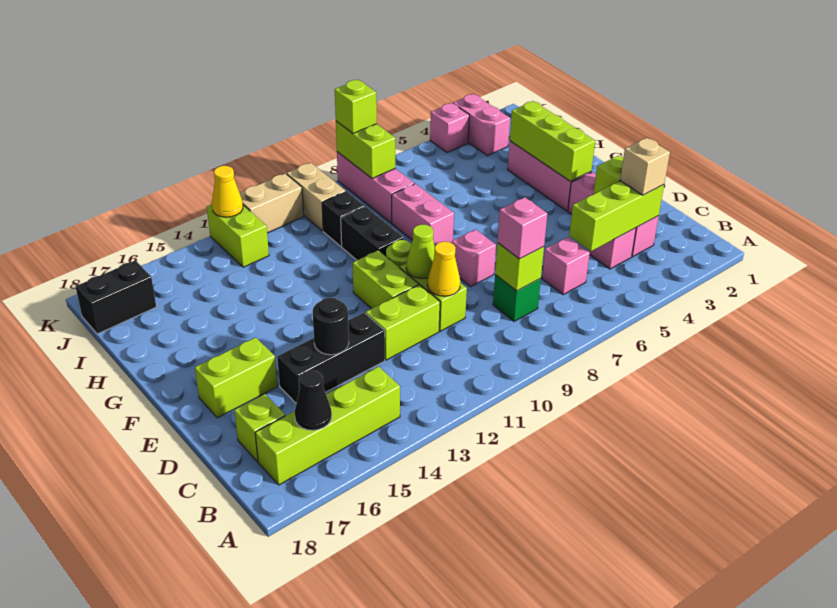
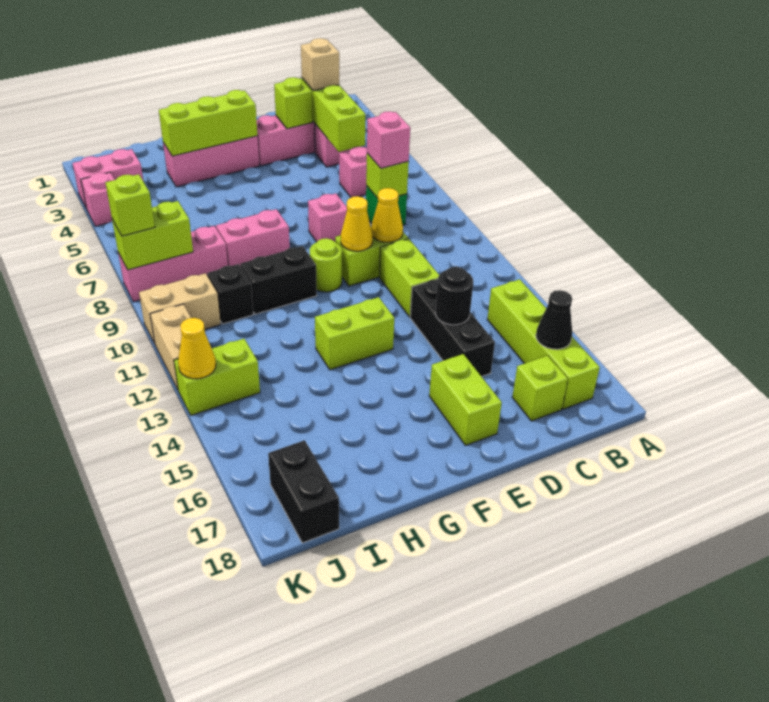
lime 1x1 cone [406,224,435,278] -> yellow 1x1 cone [341,196,373,251]
lime 1x2 brick [353,251,418,309] -> lime 1x2 brick moved to [315,297,394,370]

